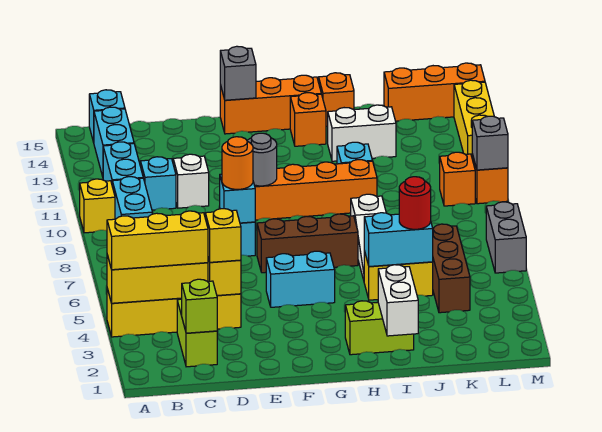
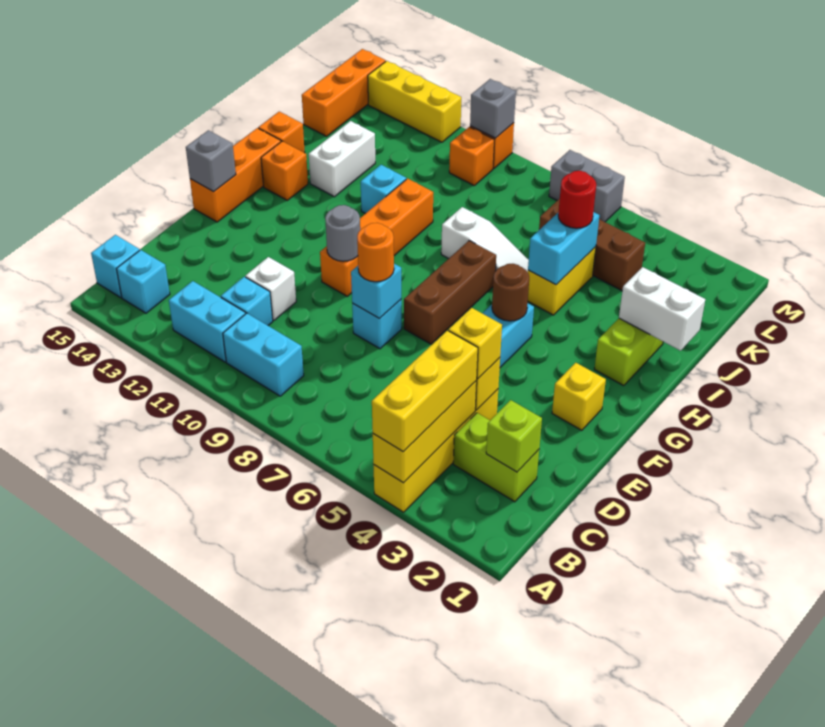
yellow 1x1 brick [80,179,115,233] -> yellow 1x1 brick moved to [552,363,606,430]
cyan 1x2 brick [94,107,134,177] -> cyan 1x1 brick [117,250,170,313]
none -> brown 1x1 round brick [492,264,529,321]

